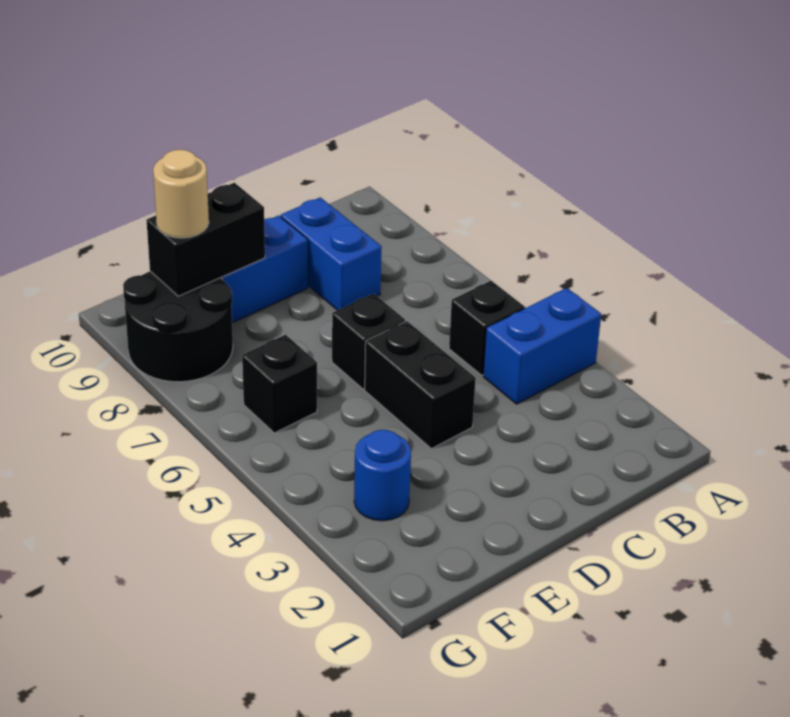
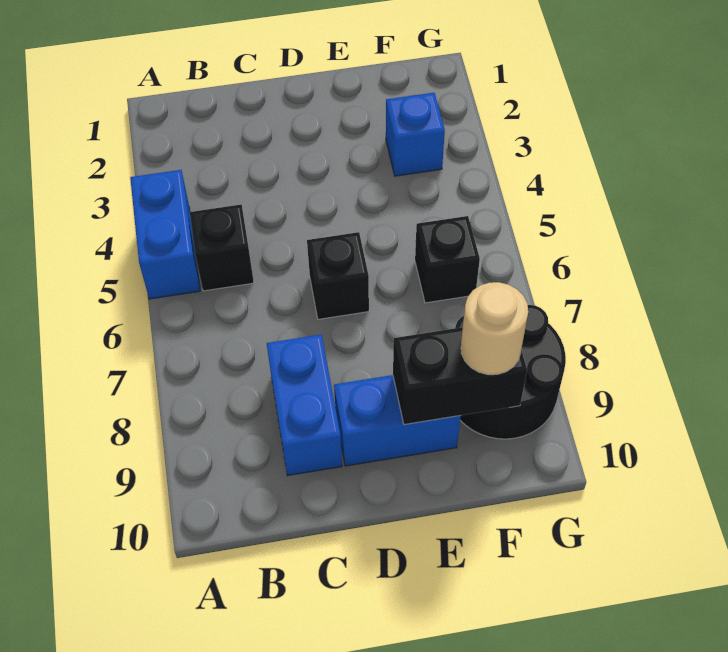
blue 1x2 brick [483,288,601,404] -> blue 1x2 brick turned to [130,170,200,299]
black 1x2 brick [365,321,476,449] -> none
blue 1x1 round brick [354,430,411,521] -> blue 1x1 brick [386,93,445,176]

